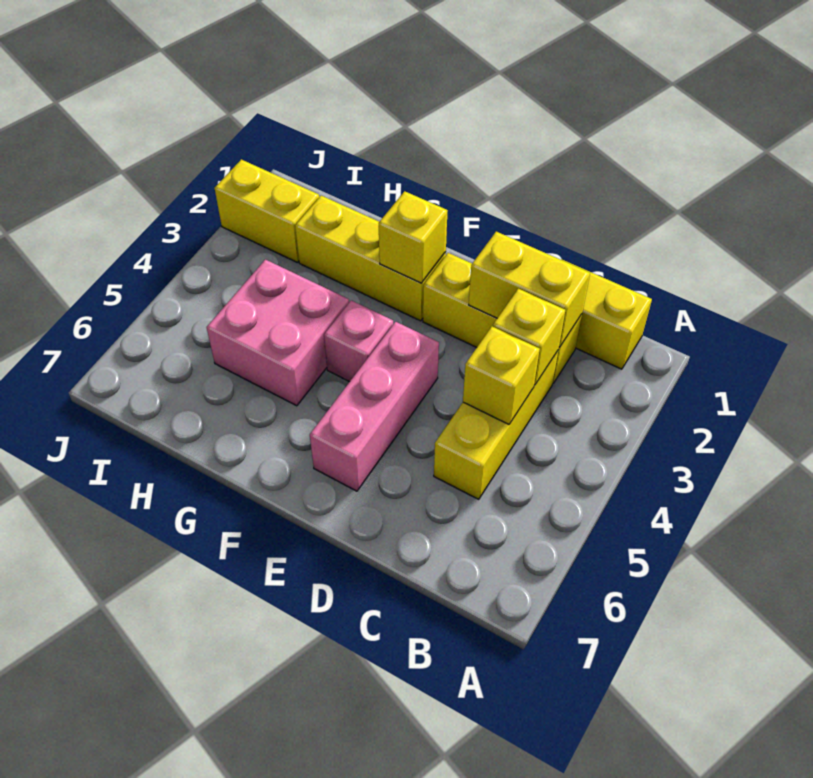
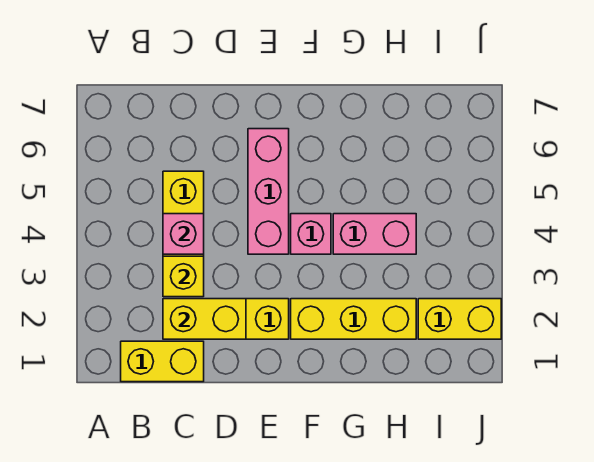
yellow 1x1 brick [463,327,540,424] -> pink 1x1 brick [163,214,204,254]
yellow 1x1 brick [379,191,448,283] -> none
pink 2x2 brick [207,260,349,406] -> pink 1x2 brick [333,214,416,254]

